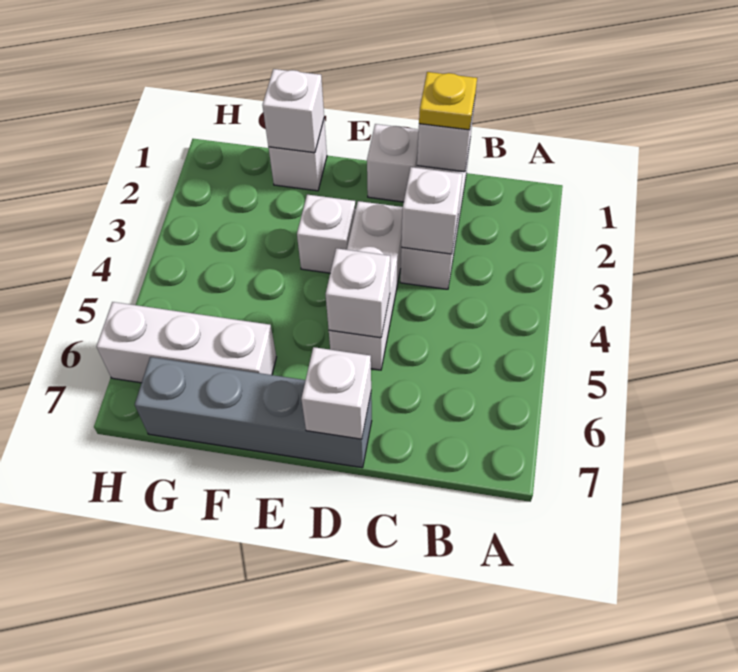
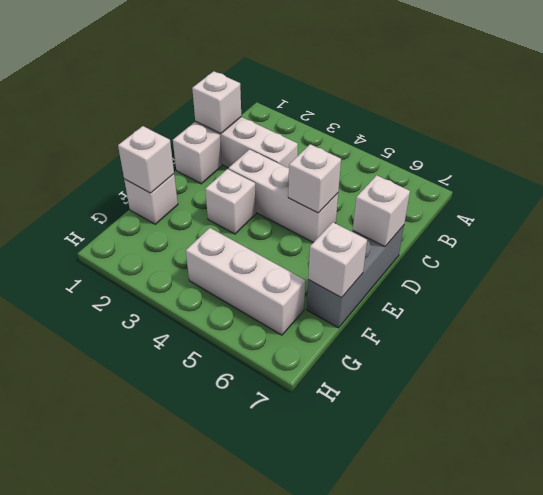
yellow 1x1 plate [419,72,477,130] -> none
white 1x1 brick [401,167,462,254] -> white 1x1 brick moved to [308,222,367,298]
grey 1x4 brick [135,357,372,468] -> grey 1x3 brick [307,225,404,328]
white 1x3 brick [96,302,276,383] -> white 1x3 brick turned to [186,228,305,335]

